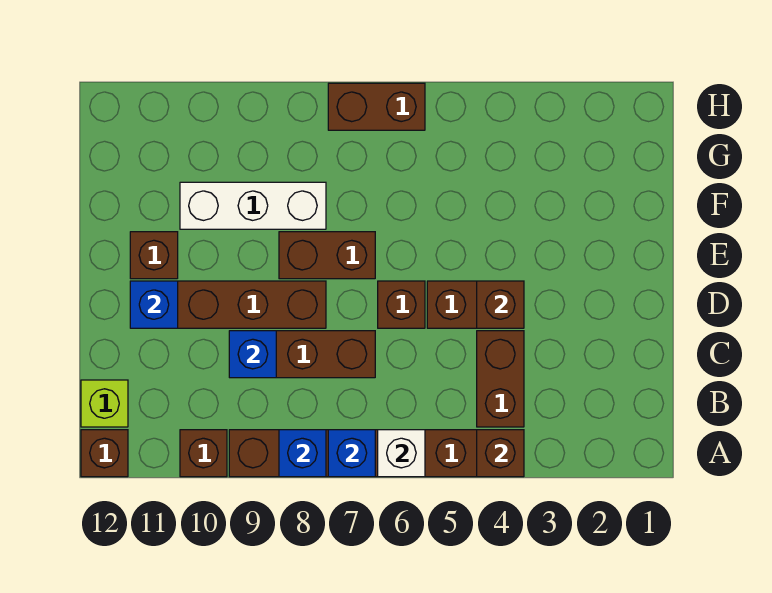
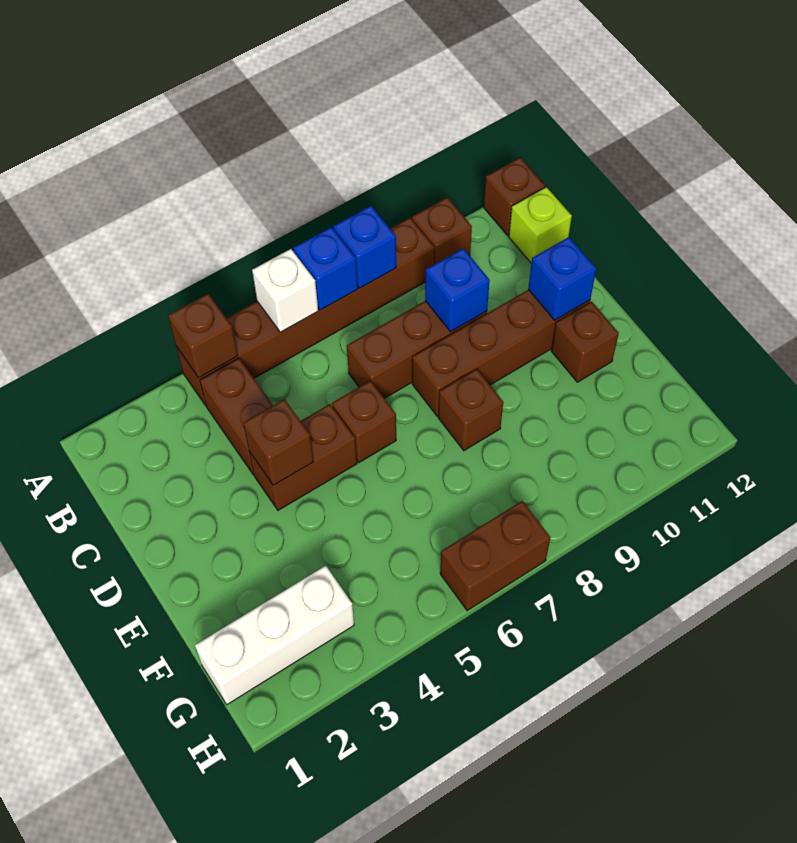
brown 1x2 brick [279,232,375,279] -> brown 1x1 brick [438,369,503,451]
white 1x3 brick [180,182,326,229] -> white 1x3 brick moved to [195,566,354,705]

